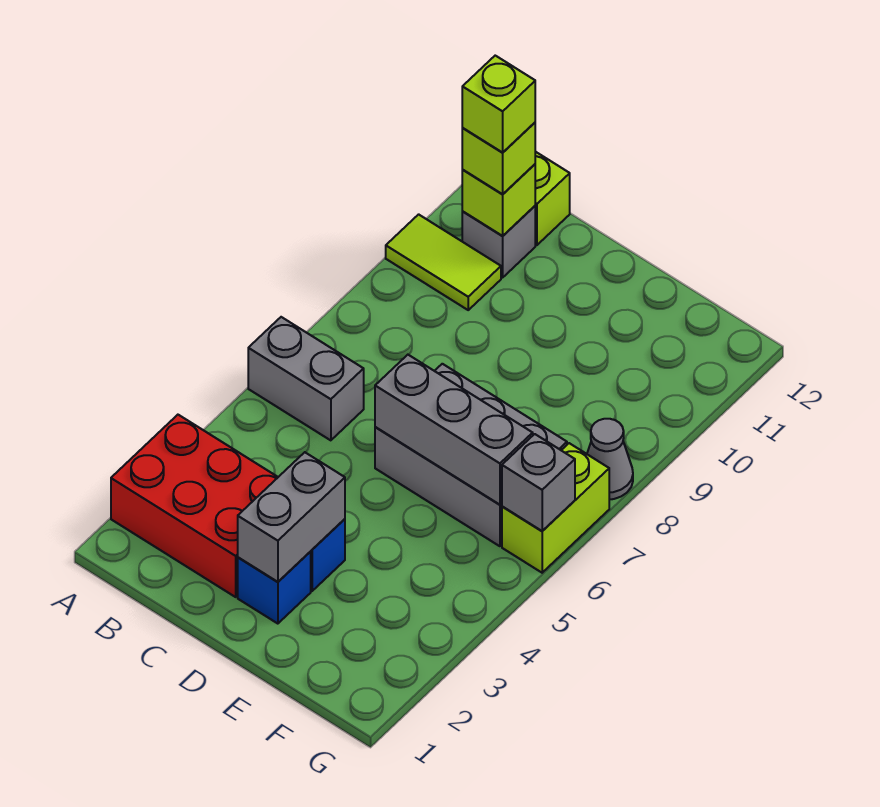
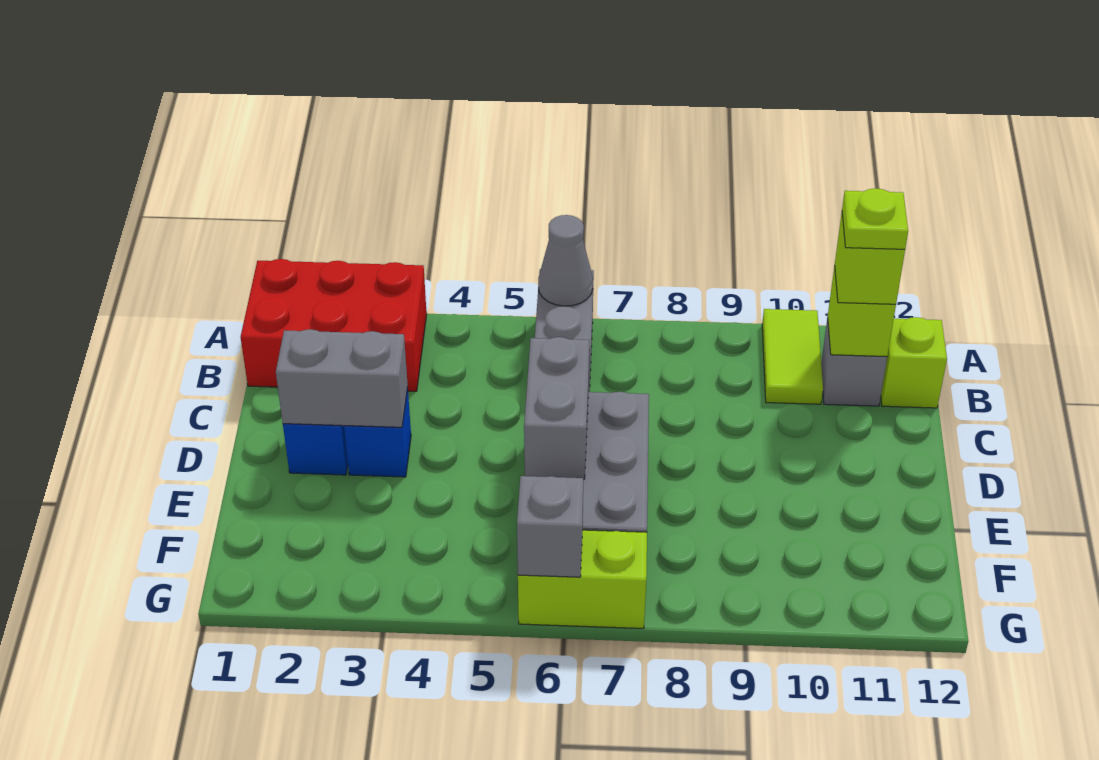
red 2x3 brick [111,415,278,597] -> red 2x3 brick turned to [241,259,427,391]
lime 1x1 brick [462,56,535,152] -> lime 1x1 plate [842,188,908,249]
grey 1x3 brick [375,355,533,505] -> grey 1x2 brick [524,337,589,479]
grey 1x1 cone [587,419,633,499] -> grey 1x1 cone moved to [538,215,593,306]

